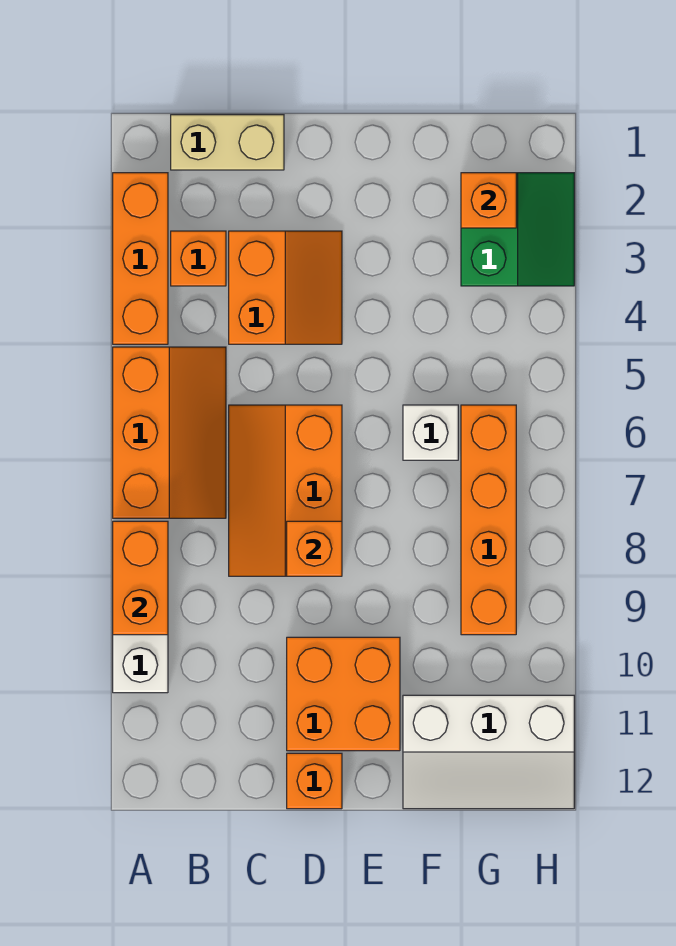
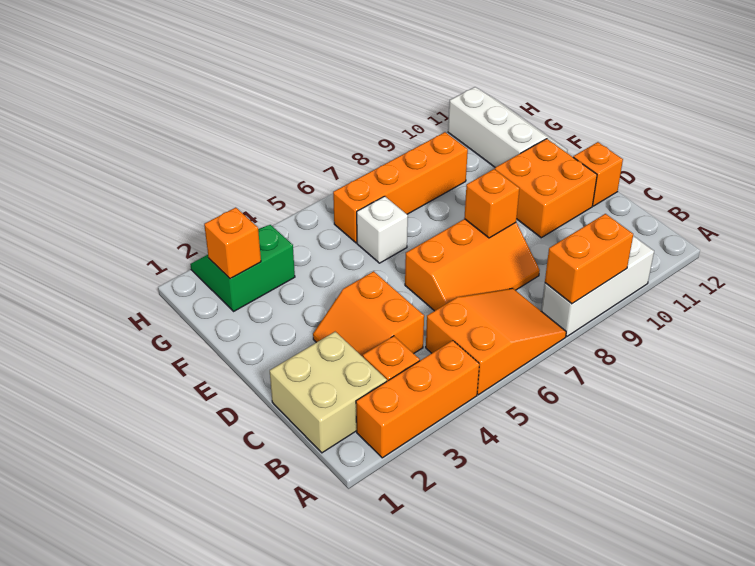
orange 2x3 slope [113,347,226,518] -> orange 2x3 slope turned to [426,288,566,395]
tan 1x2 brick [171,115,284,170] -> tan 2x2 brick [270,332,387,453]
orange 2x2 slope [229,231,342,344] -> orange 2x2 slope turned to [313,271,424,357]

